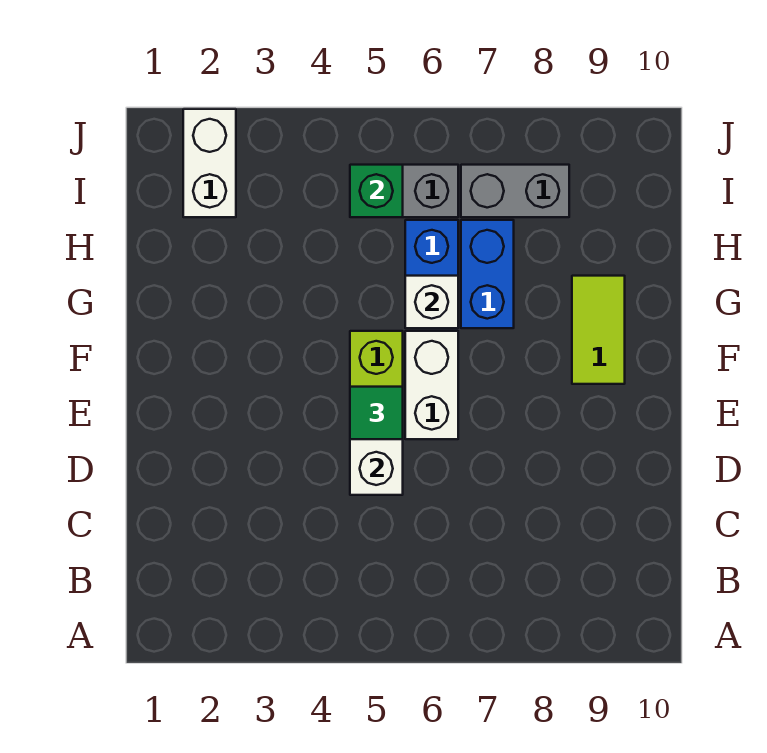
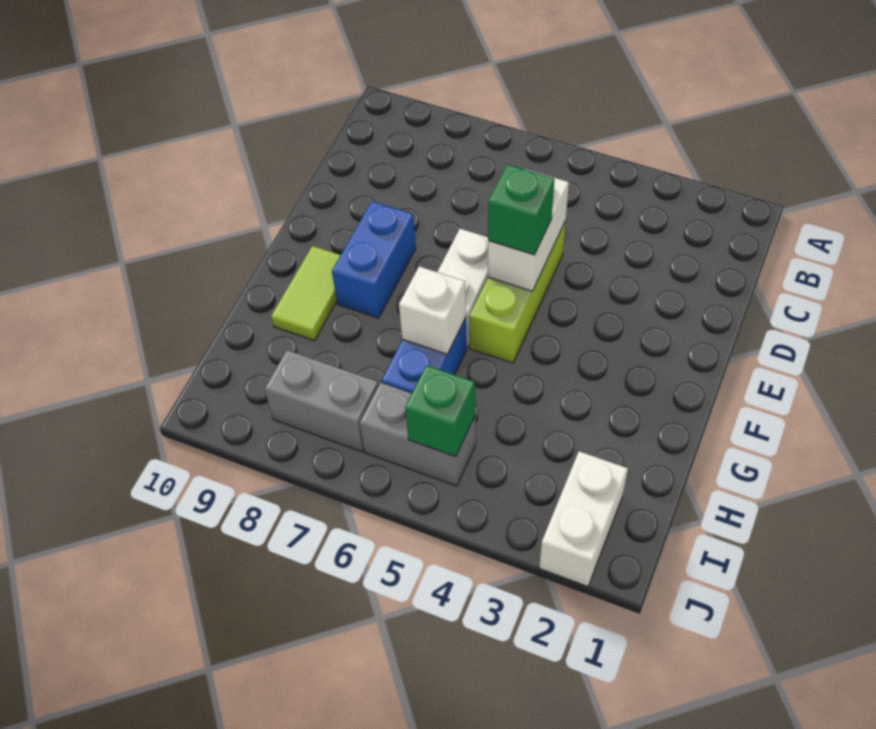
green 1x1 tile [350,387,403,439] -> green 1x1 brick [488,164,554,255]
blue 1x2 brick [461,220,514,328] -> blue 1x2 brick moved to [332,201,416,318]

